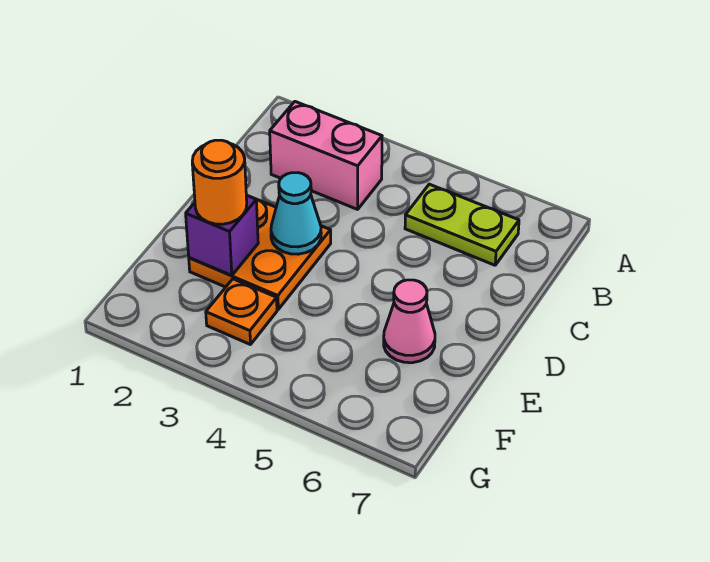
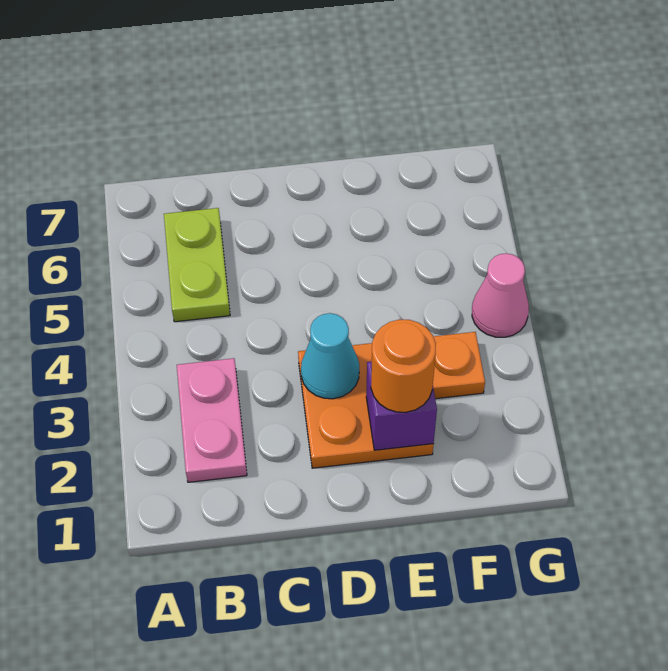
pink 1x2 brick [270,102,382,209] -> pink 1x2 plate [177,358,247,482]
pink 1x1 cone [384,280,435,363] -> pink 1x1 cone moved to [472,253,529,337]

